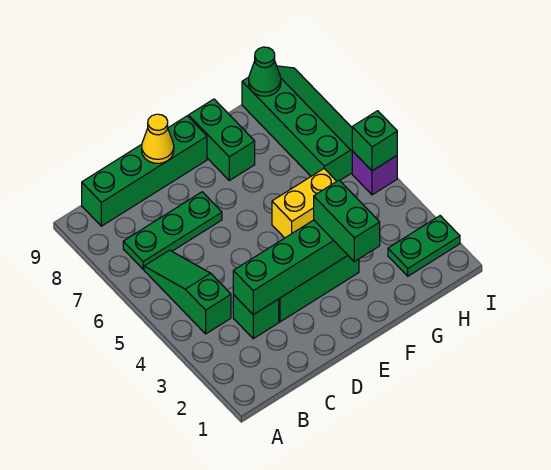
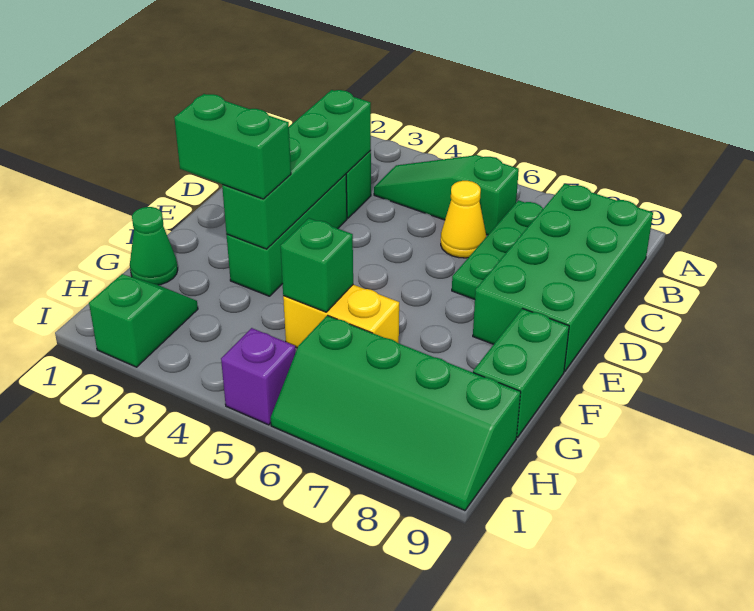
green 1x3 slope [144,250,231,334] -> green 1x3 slope turned to [374,155,519,235]
green 1x4 brick [82,116,207,226] -> green 2x4 brick [473,184,653,372]
yellow 1x1 cone [142,114,174,163] -> yellow 1x1 cone moved to [441,181,486,258]
yellow 1x2 brick [272,169,337,238] -> yellow 1x2 brick turned to [283,285,399,348]
green 1x2 brick [189,99,255,180] -> green 1x2 brick turned to [473,309,569,438]
green 1x2 plate [388,216,460,276] -> green 1x2 slope [89,274,198,367]
green 1x1 cone [249,47,281,96] -> green 1x1 cone moved to [130,207,178,285]
green 1x1 brick [352,111,397,171] -> green 1x1 brick moved to [280,218,353,312]

